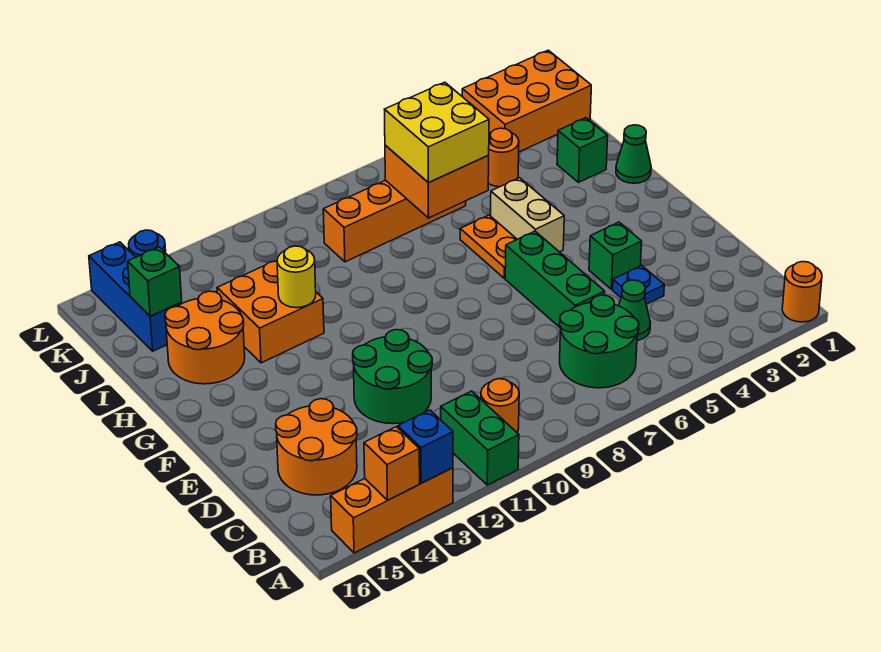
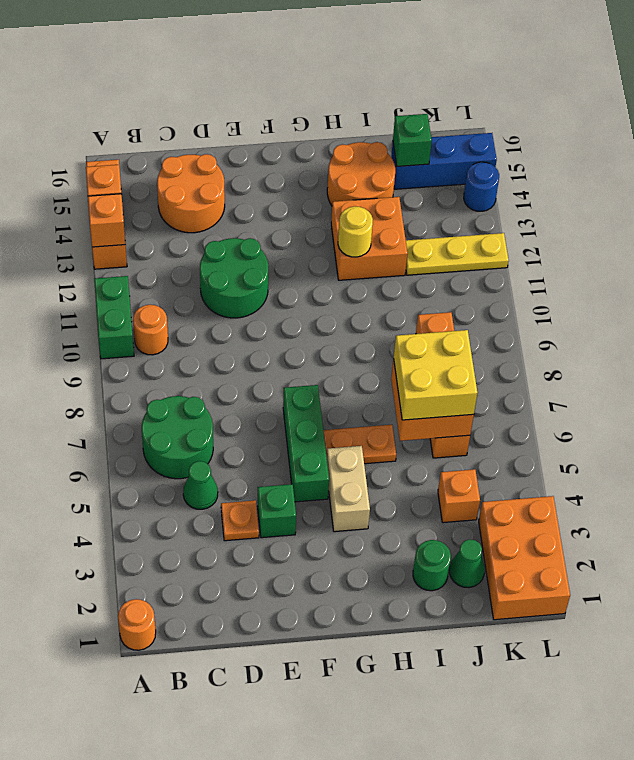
green 1x2 brick [441,391,519,485] -> green 1x2 brick turned to [94,276,134,359]
blue 1x1 brick [398,410,453,483] -> orange 1x1 brick [88,194,125,247]
blue 1x1 plate [613,265,664,304] -> orange 1x1 plate [221,500,259,541]
green 1x3 brick [505,231,605,328] -> green 1x3 brick turned to [283,385,329,502]
tan 1x2 brick [491,178,564,252] -> tan 1x2 brick turned to [327,446,370,532]
green 1x1 cone [616,125,651,183] -> green 1x1 cone moved to [449,539,485,588]
green 1x1 brick [557,118,608,182] -> green 1x1 round brick [413,540,451,591]
orange 1x1 round brick [488,128,519,187] -> orange 1x1 brick [438,469,480,523]
none -> yellow 1x3 plate [406,233,509,275]

